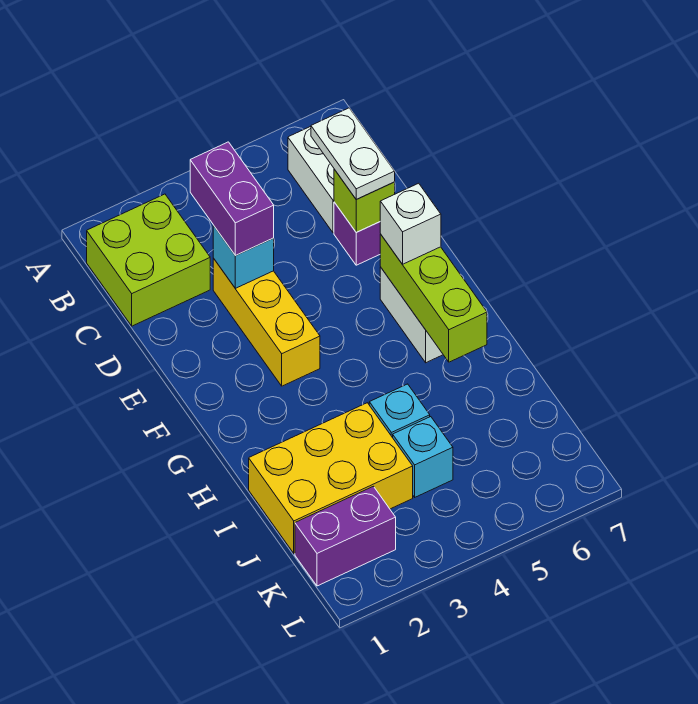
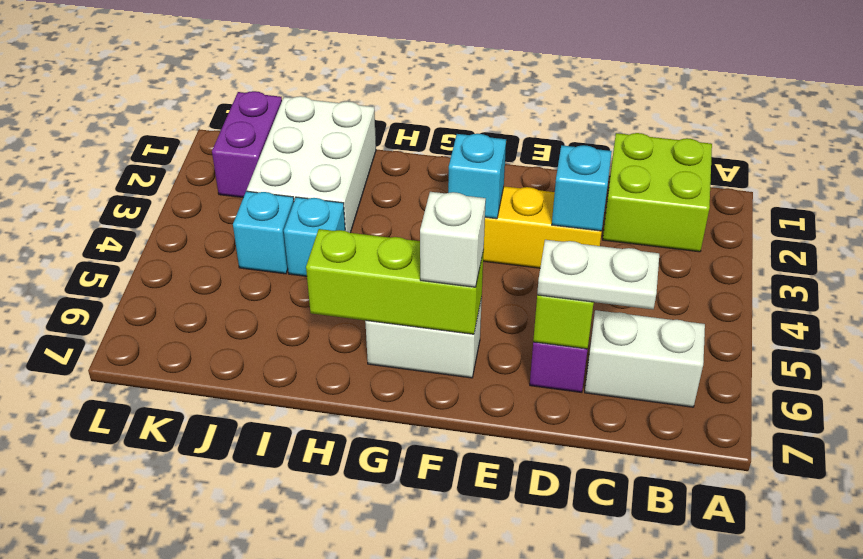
purple 1x2 brick [190,142,274,256] -> none
none -> cyan 1x1 brick [448,134,506,219]
yellow 2x3 brick [249,403,413,553] -> white 2x3 brick [247,96,376,233]

